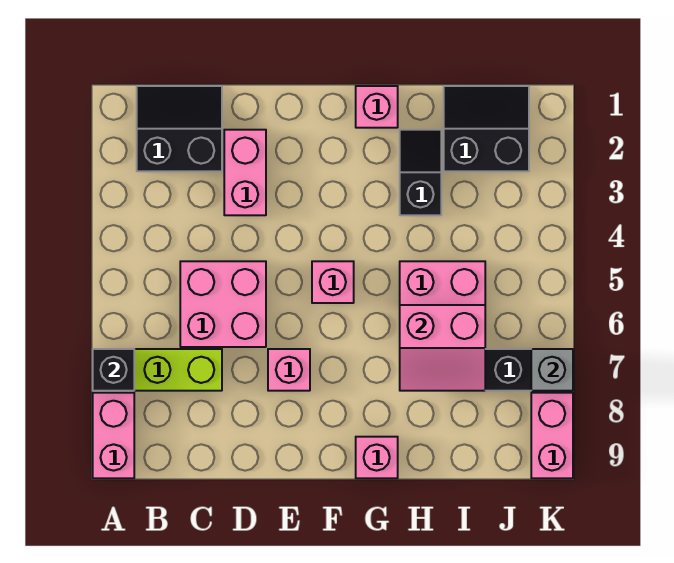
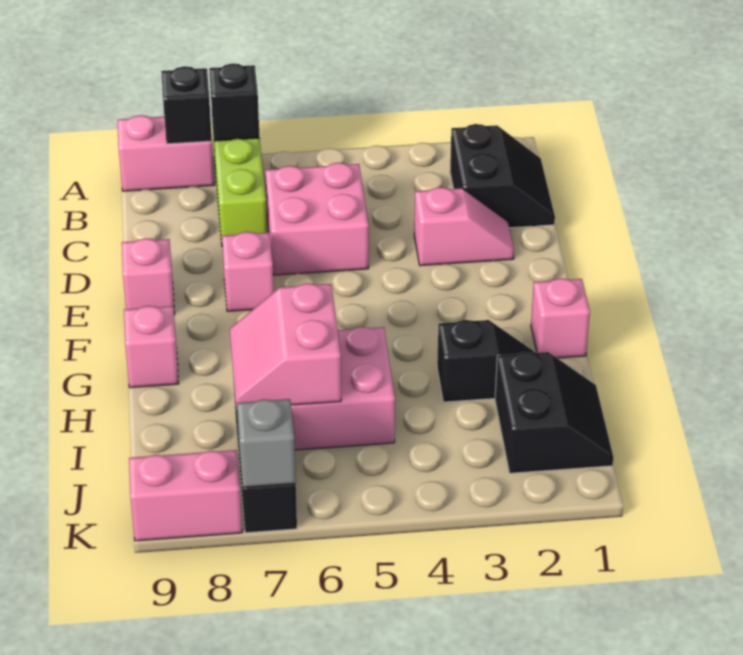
none -> black 1x1 brick [161,66,212,144]
pink 1x2 brick [224,130,266,215] -> pink 1x2 slope [414,187,514,266]
pink 1x1 brick [312,261,354,303] -> pink 1x1 brick moved to [122,238,175,315]

